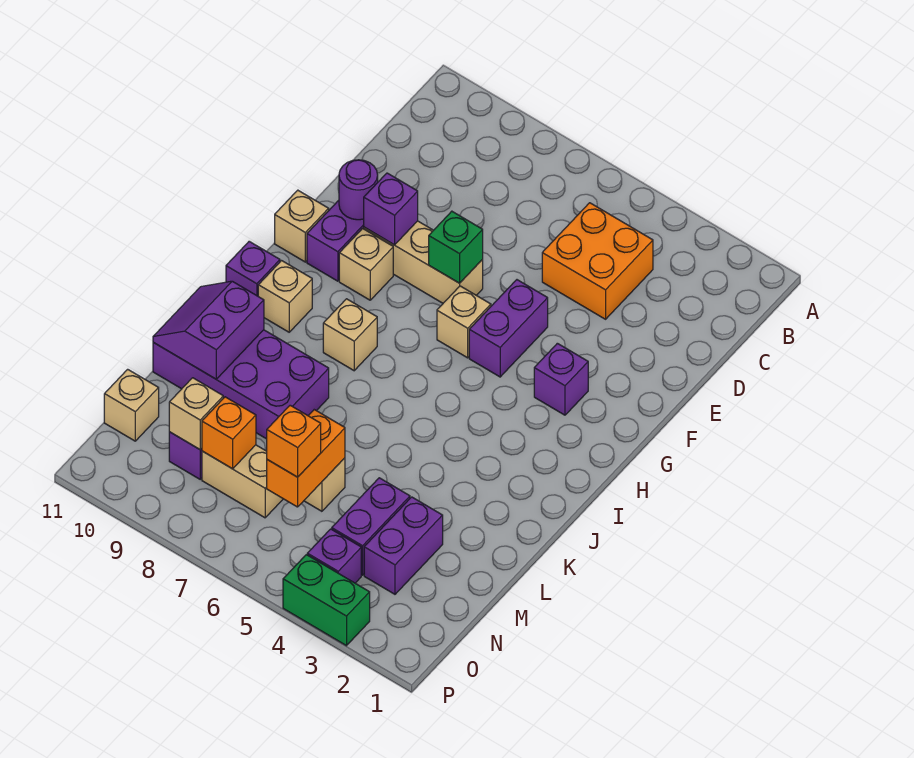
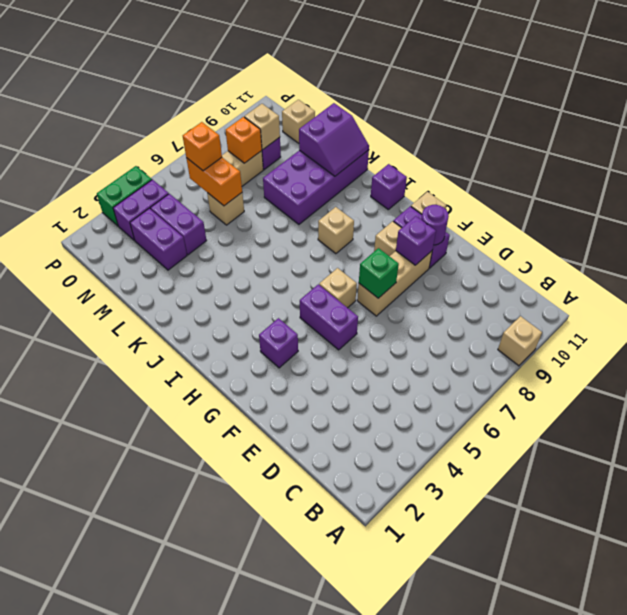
orange 2x2 brick [542,203,653,319] -> none
tan 1x1 brick [258,261,312,332] -> tan 1x1 brick moved to [498,316,542,366]
purple 2x2 slope [153,281,264,379] -> purple 2x2 slope turned to [299,103,369,176]
purple 1x1 brick [307,529,361,583] -> purple 1x2 brick [113,180,169,240]

